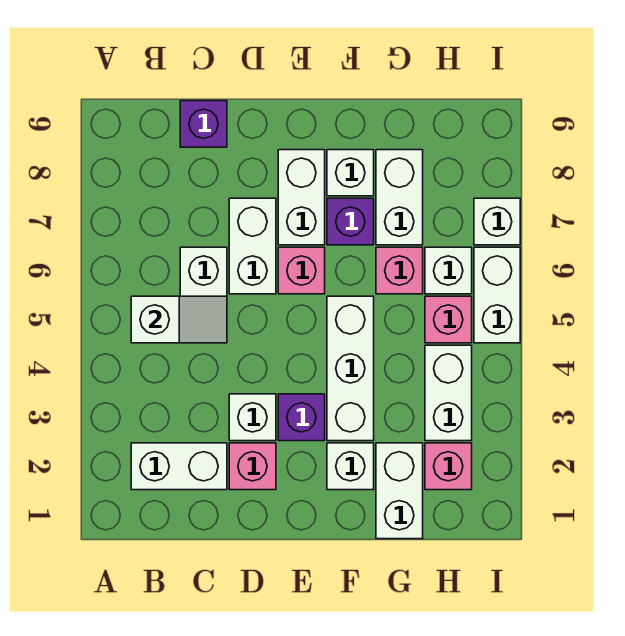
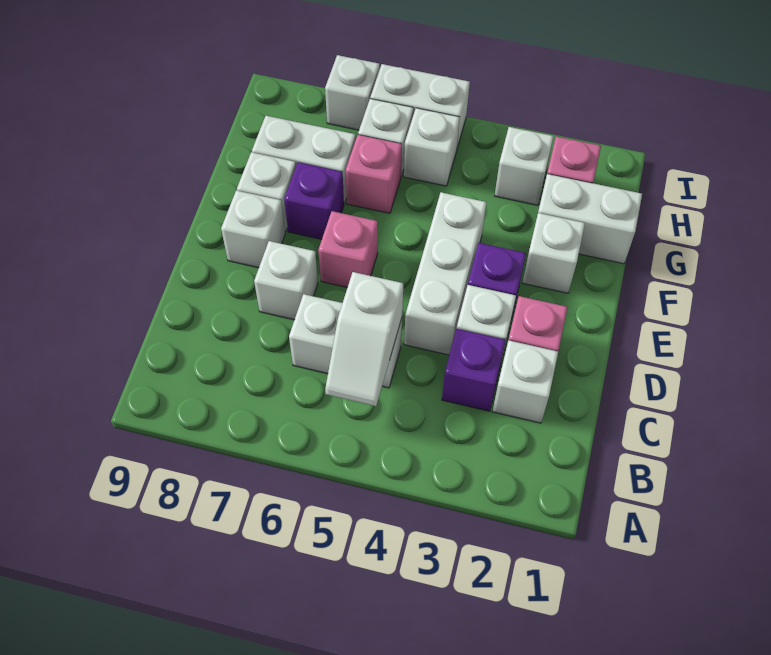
white 1x2 brick [131,443,227,490] -> white 1x1 brick [492,340,558,423]
white 1x2 slope [131,296,227,343] -> white 1x2 slope turned to [325,272,403,406]
purple 1x1 brick [180,101,227,147] -> purple 1x1 brick moved to [442,329,506,411]
white 1x2 brick [229,198,276,294] -> white 1x1 brick [254,241,318,320]
white 1x2 brick [278,150,325,245] -> white 1x1 brick [221,191,285,268]
white 1x3 brick [327,296,374,441] -> white 1x3 brick turned to [404,192,487,355]
white 1x2 brick [425,345,472,441] -> white 1x1 brick [494,127,553,205]
pink 1x1 brick [425,296,472,343] -> white 1x1 brick [404,108,460,186]

